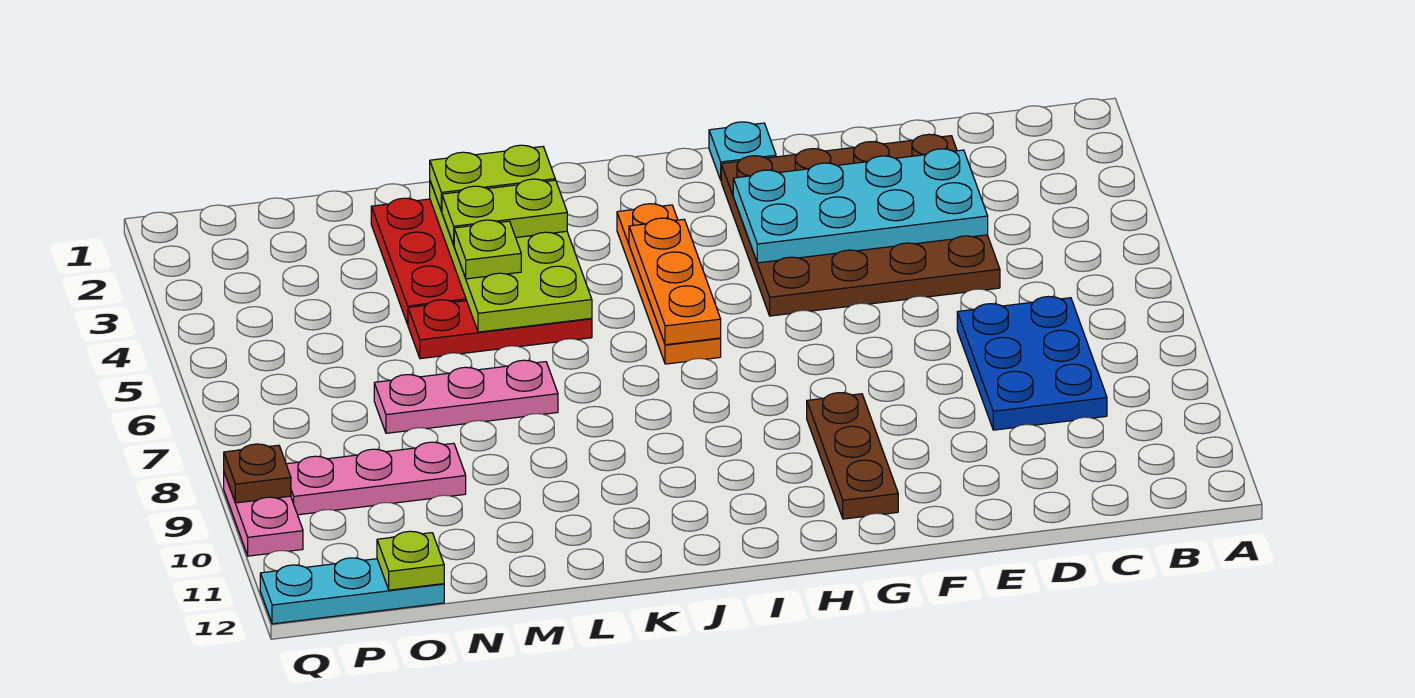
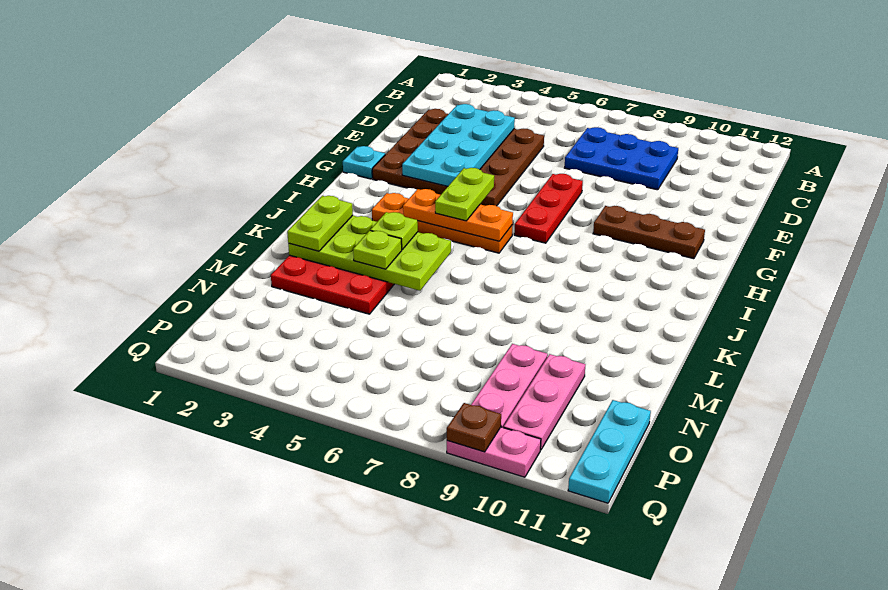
lime 1x2 plate [442,179,567,245] -> lime 1x2 plate moved to [435,168,494,221]
red 1x3 plate [408,300,592,359] -> red 1x3 plate moved to [514,174,583,243]
pink 1x3 plate [374,360,558,433] -> pink 1x3 plate moved to [504,354,585,450]
lime 1x1 plate [377,531,444,590] -> lime 1x1 plate moved to [370,212,418,249]

